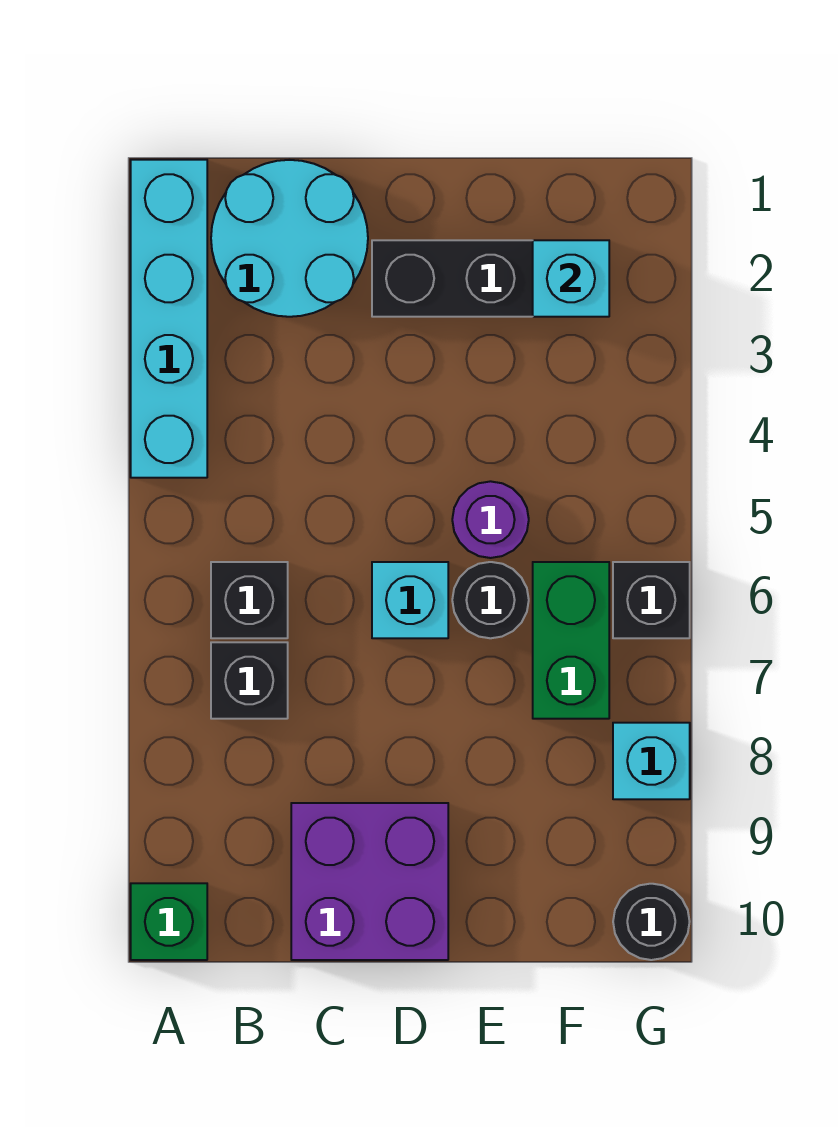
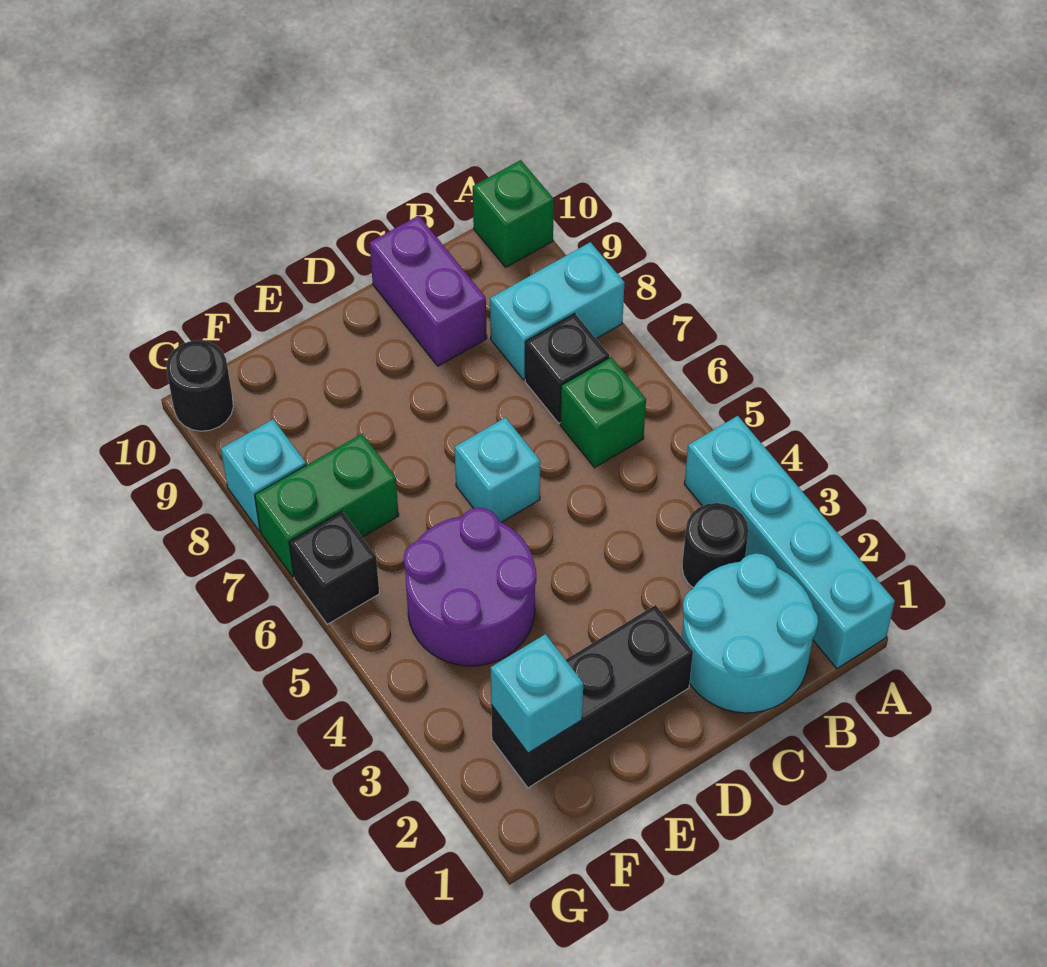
none -> cyan 1x2 brick [490,242,625,380]
black 1x1 brick [211,562,288,638] -> green 1x1 brick [560,357,646,468]
purple 2x2 brick [291,803,448,960] -> purple 1x2 brick [369,216,487,366]
purple 1x1 round brick [452,481,529,558] -> purple 2x2 round brick [404,508,536,666]
black 1x1 round brick [452,562,529,638] -> black 1x1 round brick moved to [682,503,749,588]
green 1x2 brick [533,562,609,719] -> green 1x2 brick turned to [255,434,399,577]

